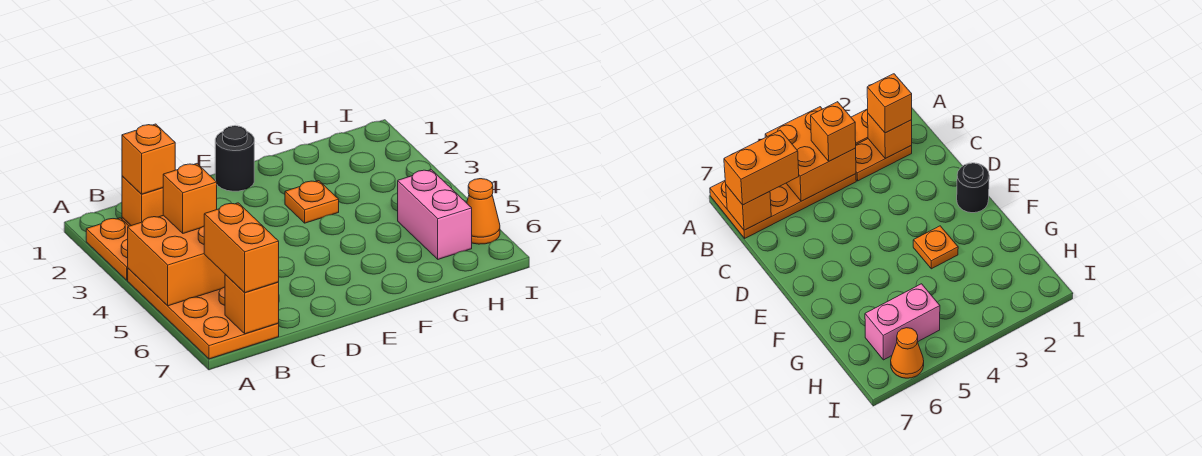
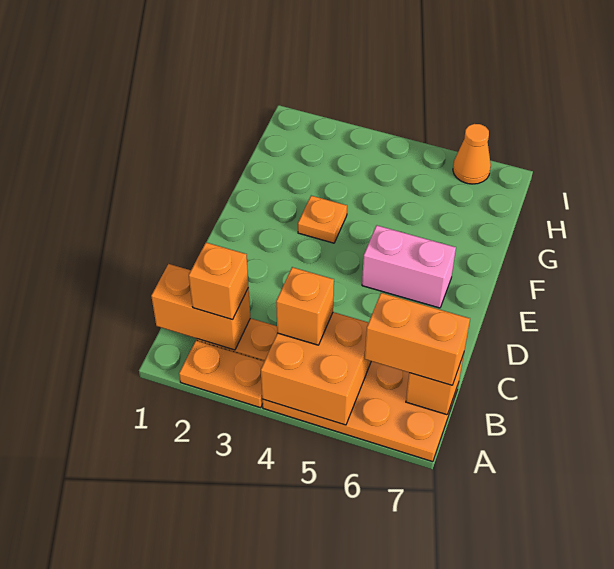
orange 1x1 brick [122,176,163,226] -> orange 1x2 brick [151,264,250,350]
black 1x1 round brick [215,126,254,191] -> none
pink 1x2 brick [398,170,472,259] -> pink 1x2 brick moved to [362,226,456,308]

